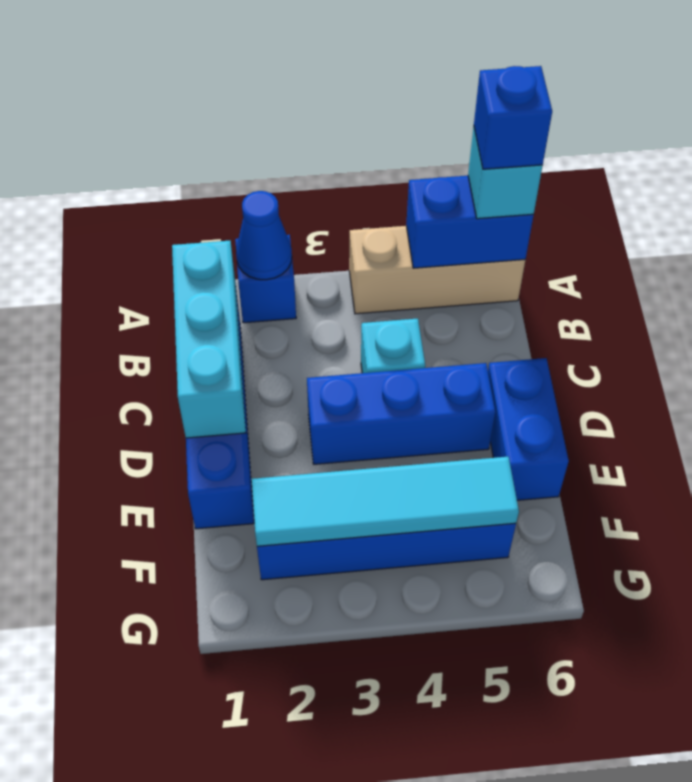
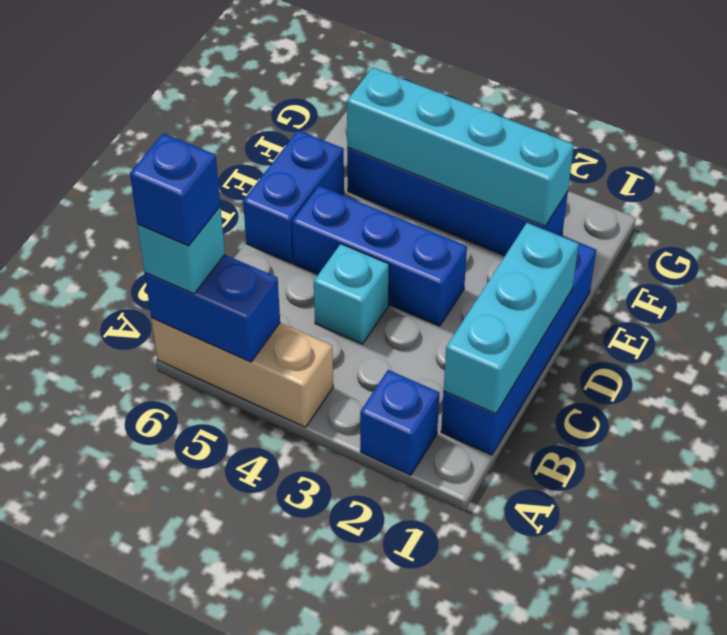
blue 1x1 cone [236,191,292,280] -> none
cyan 1x4 tile [252,457,519,546] -> cyan 1x4 brick [347,67,574,226]

